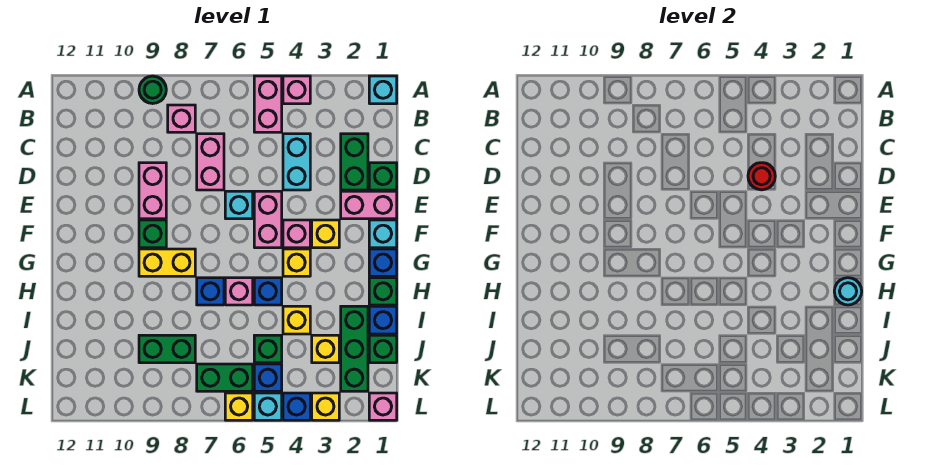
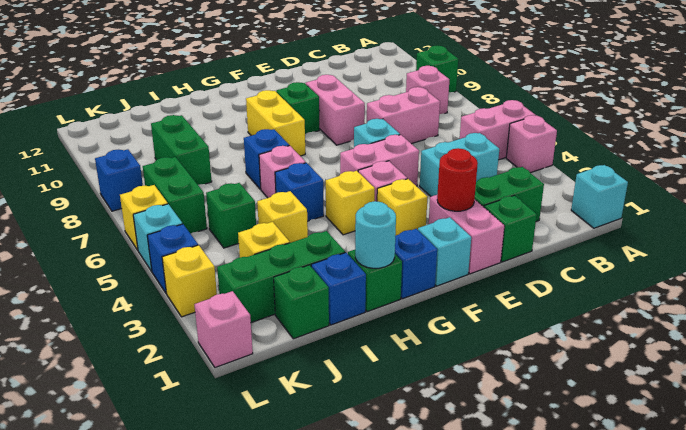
green 1x1 round brick [139,76,166,104] -> green 1x1 brick [416,45,458,92]
red 1x1 round brick [748,163,775,190] -> red 1x1 round brick moved to [437,148,478,211]
pink 1x2 brick [139,163,166,219] -> pink 1x2 brick turned to [306,75,365,145]
blue 1x1 brick [254,364,282,391] -> blue 1x1 brick moved to [95,149,143,211]

